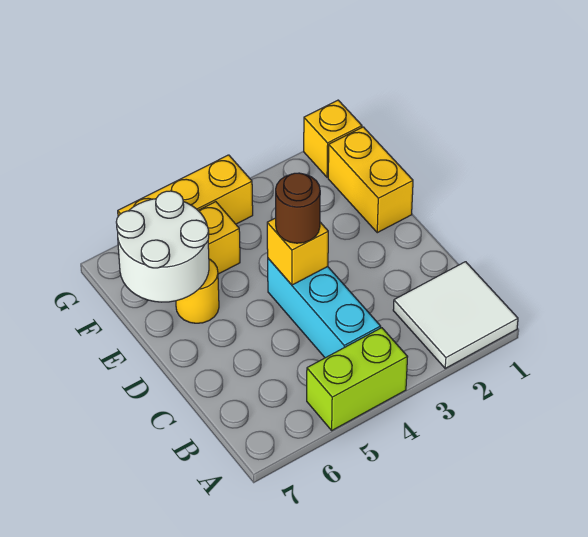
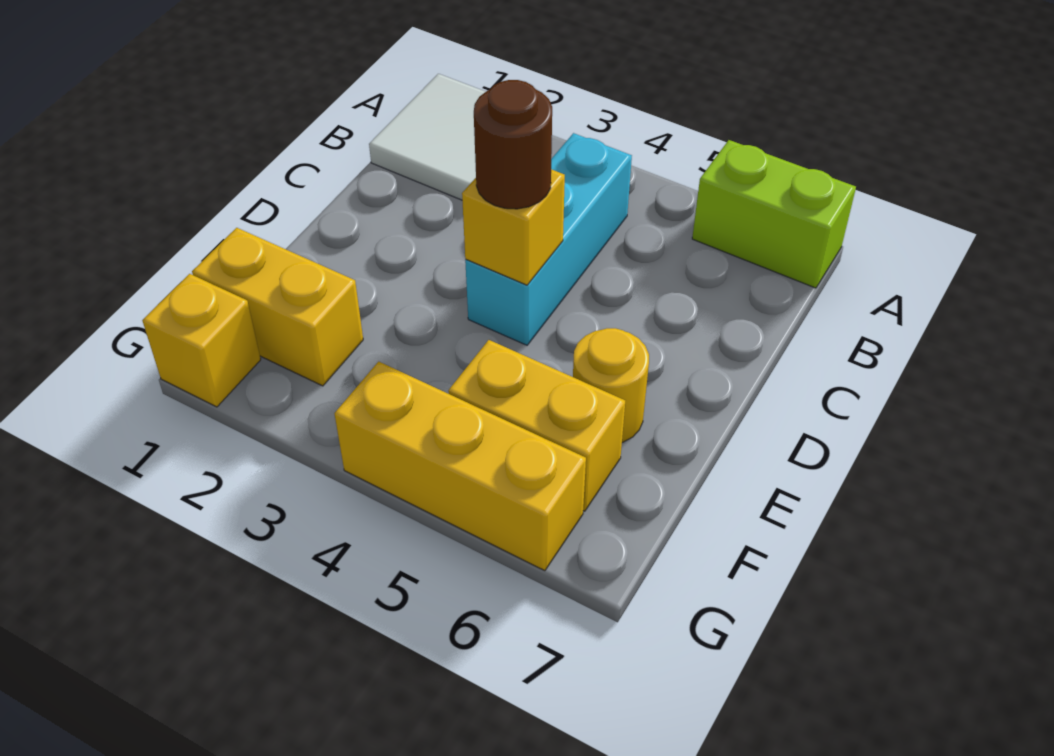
lime 1x2 brick [307,328,407,430] -> lime 1x2 brick moved to [692,140,856,288]
yellow 1x2 brick [328,127,413,233] -> yellow 1x2 brick turned to [192,228,363,386]
white 2x2 round brick [116,191,209,302] -> none

